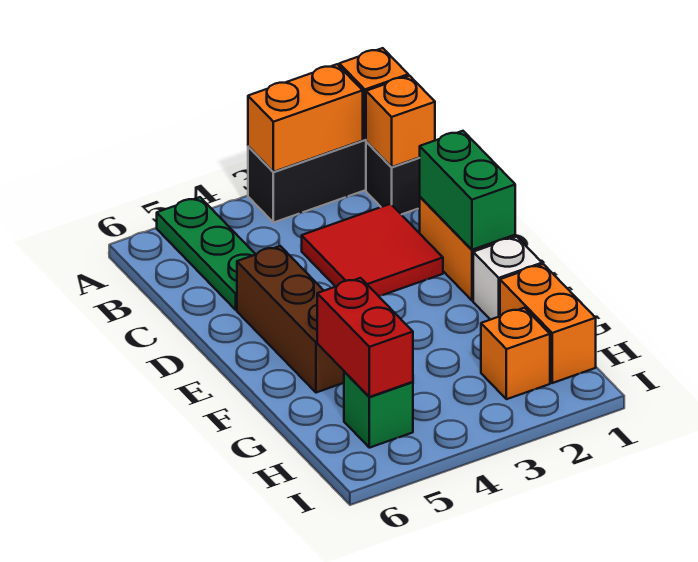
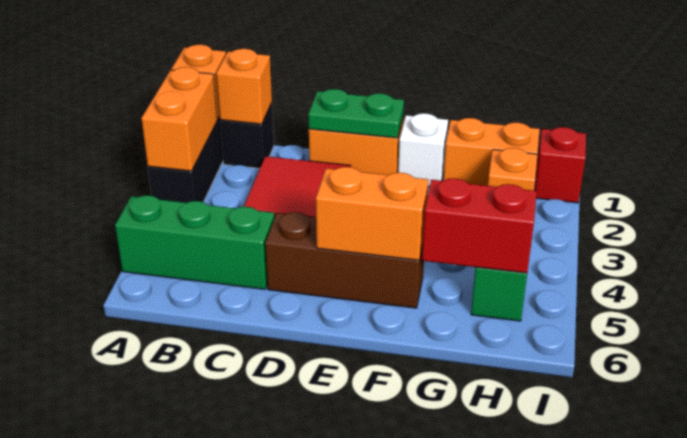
green 1x3 plate [157,197,256,310] -> green 1x3 brick [115,195,275,289]
green 1x2 brick [420,131,515,250] -> green 1x2 plate [308,89,404,138]
none -> orange 1x2 brick [316,167,428,260]
none -> red 1x1 brick [535,127,586,203]

